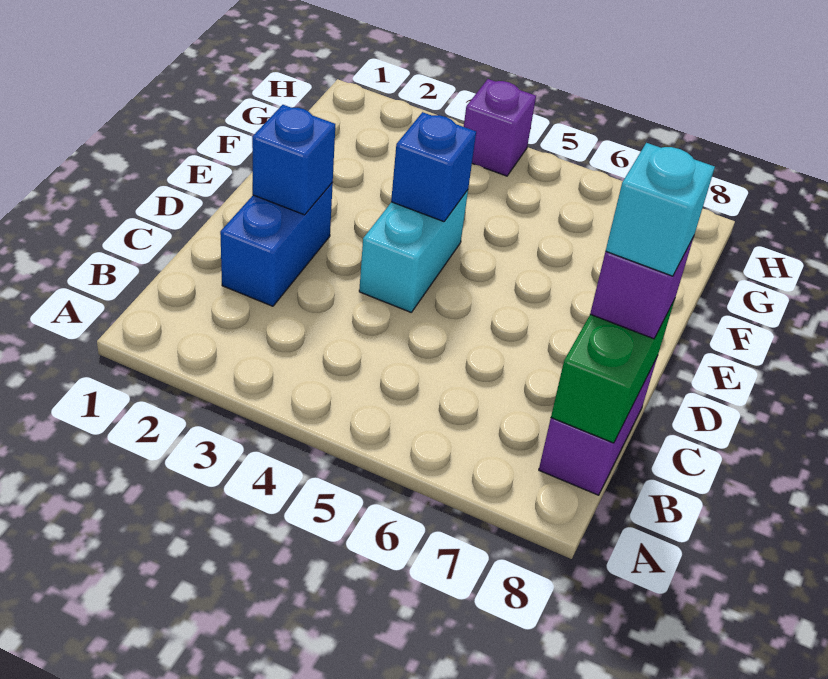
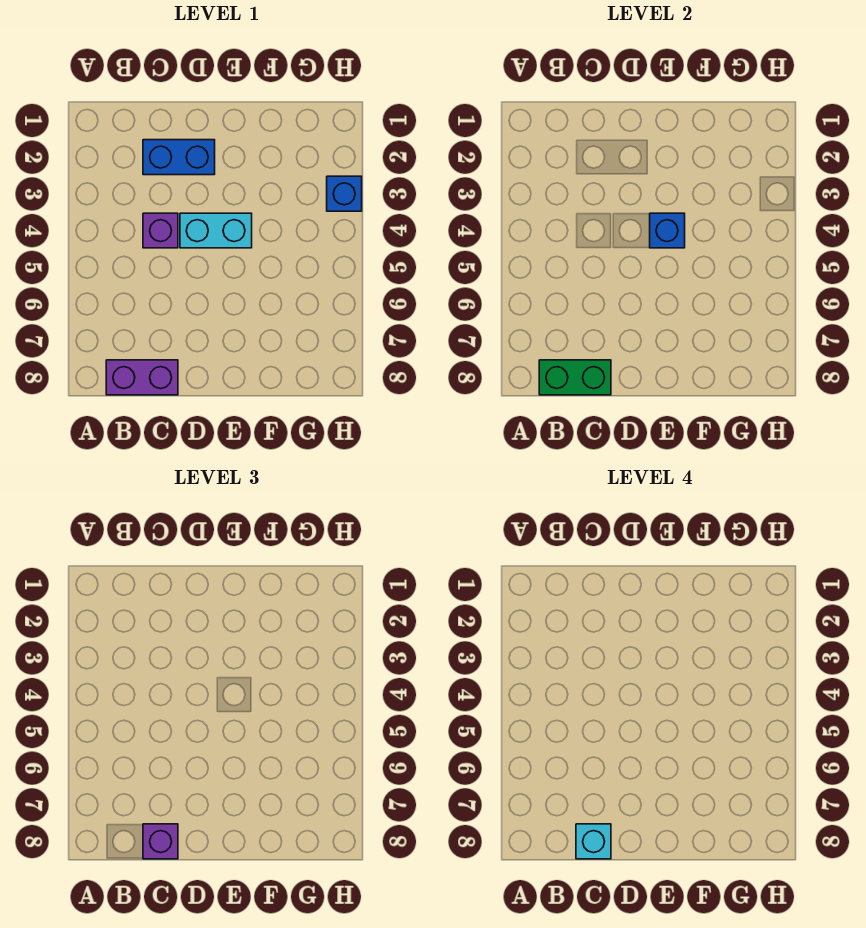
blue 1x1 brick [252,105,335,215] -> blue 1x1 brick moved to [327,176,362,211]
purple 1x1 brick [464,79,536,176] -> purple 1x1 brick moved to [143,213,178,248]

